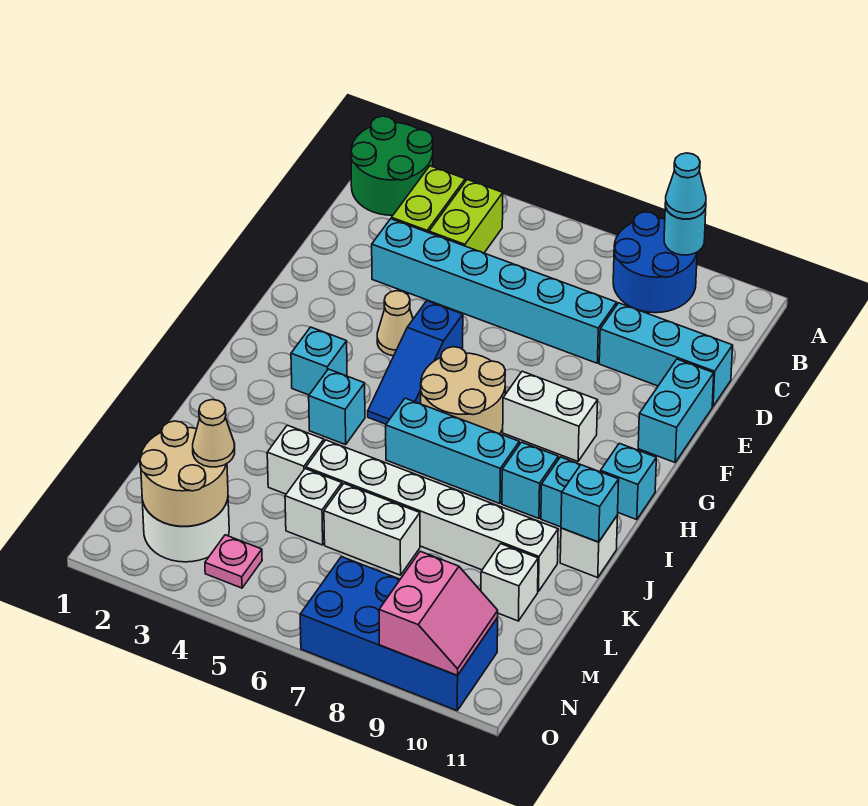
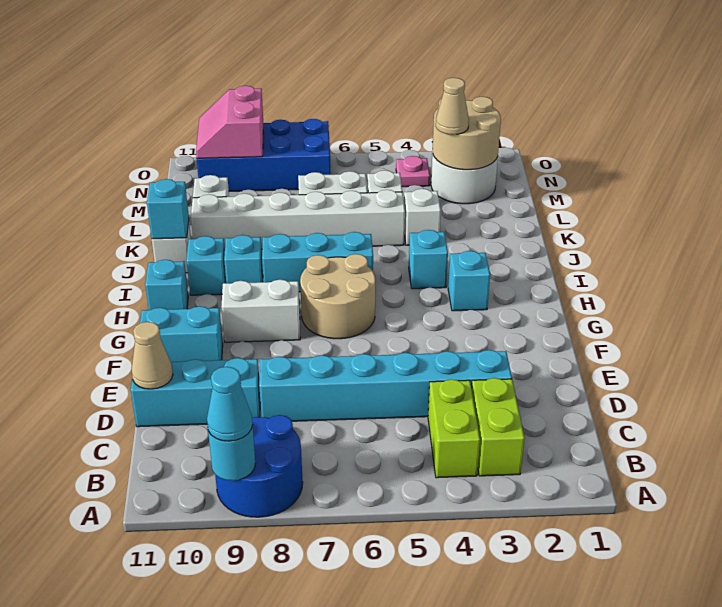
green 2x2 round brick [351,116,433,215] -> none
cyan 1x2 brick [638,359,714,462] -> cyan 1x2 brick turned to [140,306,223,362]
tan 1x1 cone [377,291,413,356] -> tan 1x1 cone moved to [132,322,173,389]
blue 1x3 slope [368,301,463,424] -> none

